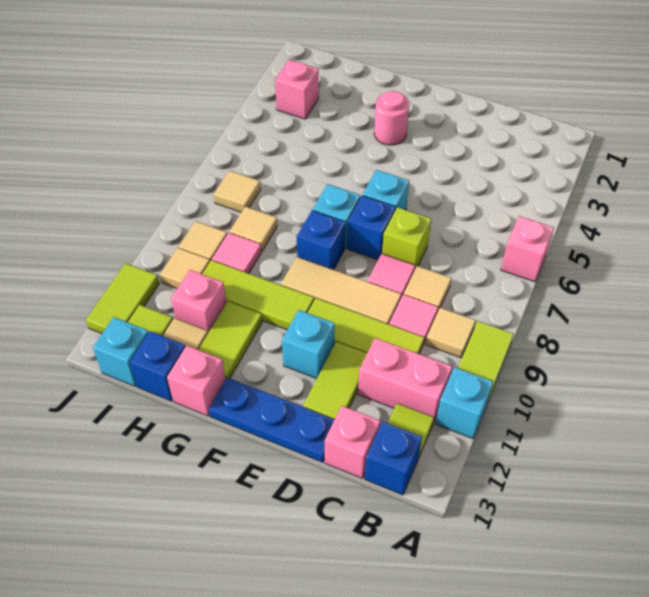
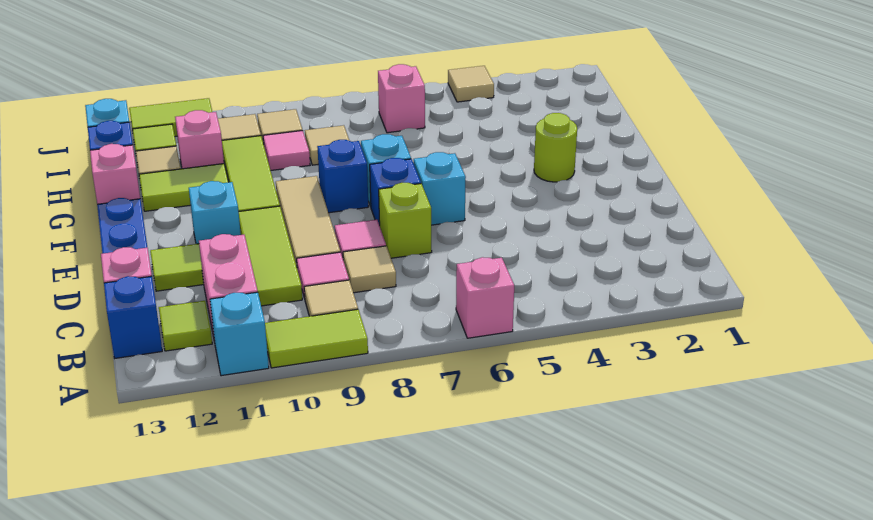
pink 1x1 round brick [374,91,409,145] -> lime 1x1 round brick [534,113,577,182]
pink 1x1 brick [275,60,319,119] -> pink 1x1 brick moved to [378,64,425,133]
tan 1x1 tile [214,171,261,212] -> tan 1x1 tile moved to [448,66,494,102]

